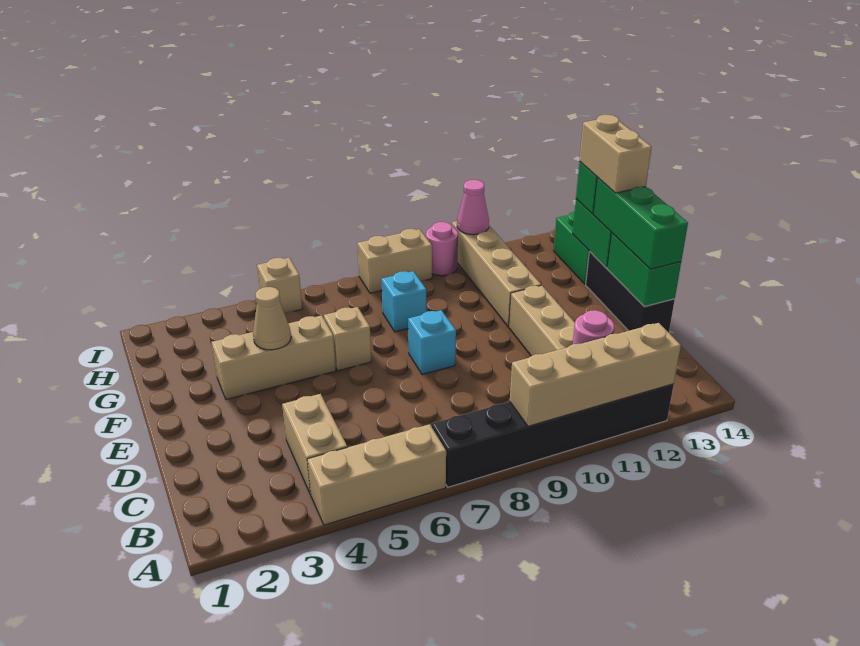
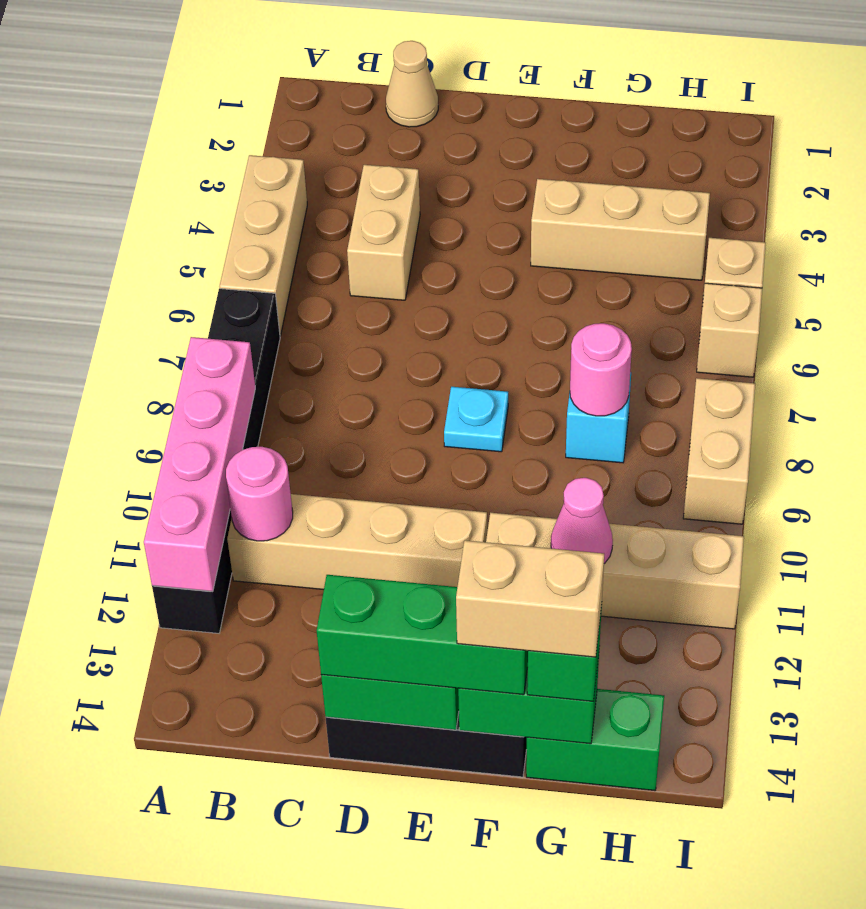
tan 1x4 brick [510,323,681,426] -> pink 1x4 brick [144,337,255,591]
tan 1x2 brick [282,394,347,494] -> tan 1x2 brick turned to [347,165,420,300]
cyan 1x1 brick [408,310,456,375] -> cyan 1x1 plate [444,387,508,452]
tan 1x3 brick [211,315,336,400] -> tan 1x3 brick turned to [531,179,710,280]
tan 1x1 cone [253,287,291,350] -> tan 1x1 cone moved to [386,41,438,127]
tan 1x1 brick [324,307,371,371] -> tan 1x1 brick moved to [697,283,762,377]
pink 1x1 round brick [426,222,458,276] -> pink 1x1 round brick moved to [570,323,632,416]
pink 1x1 cone [457,180,489,235] -> pink 1x1 cone moved to [551,478,613,564]

